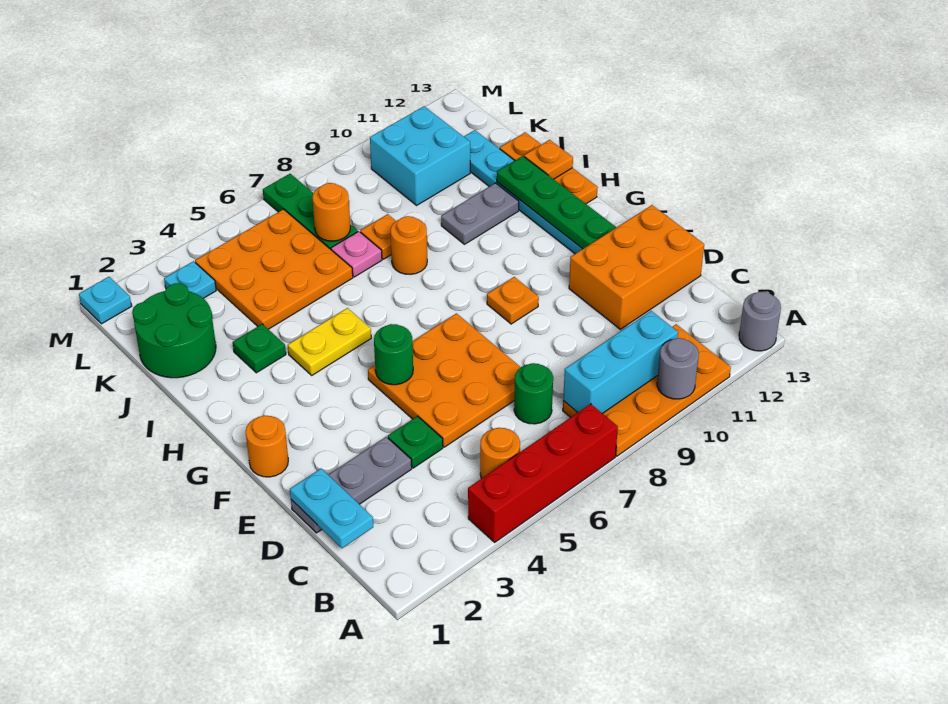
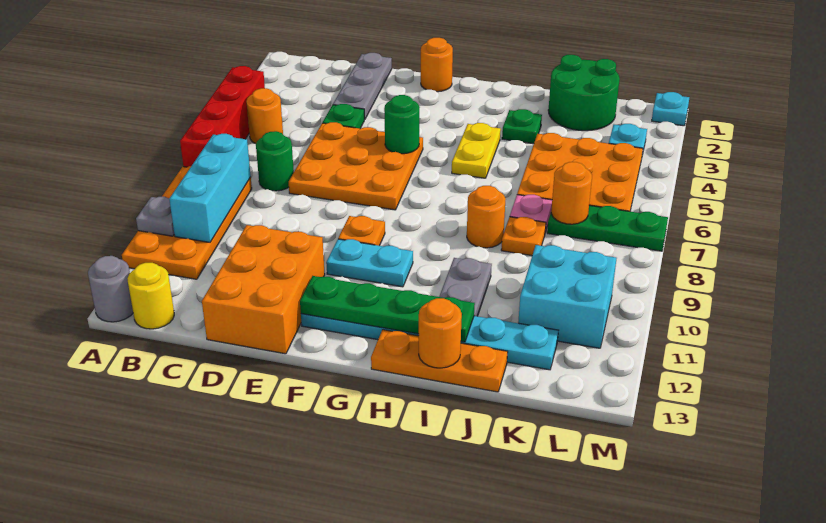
grey 1x1 round brick [657,338,699,399] -> grey 1x1 plate [136,197,174,236]
none -> yellow 1x1 round brick [127,263,174,329]
cyan 1x2 plate [290,469,373,548] -> cyan 1x2 plate moved to [326,239,413,287]
orange 1x1 plate [524,140,573,179] -> orange 1x1 round brick [419,298,462,368]

